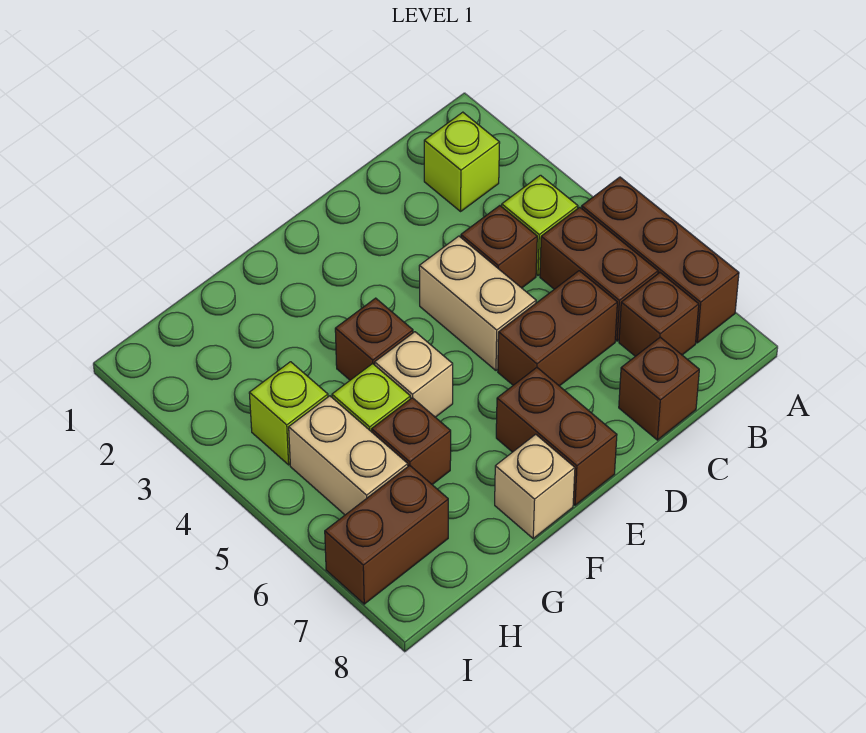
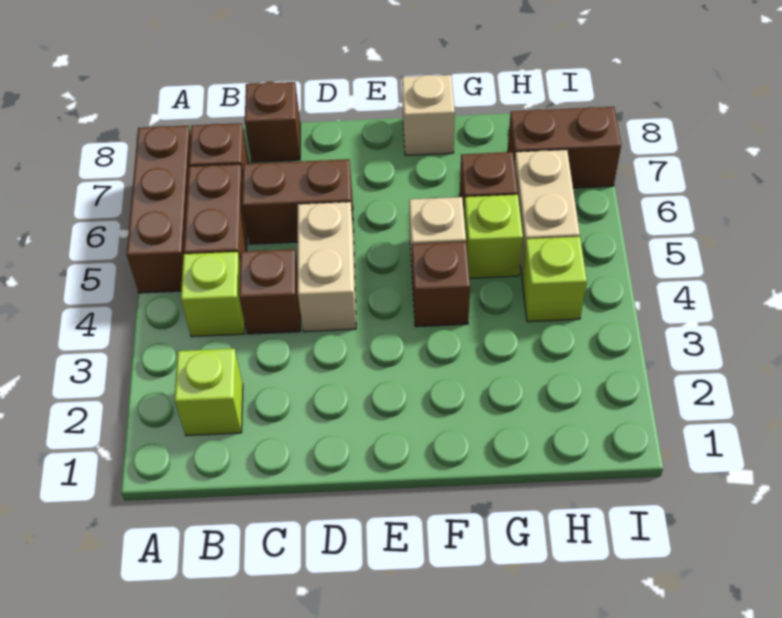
brown 1x2 brick [496,368,617,505] -> none

